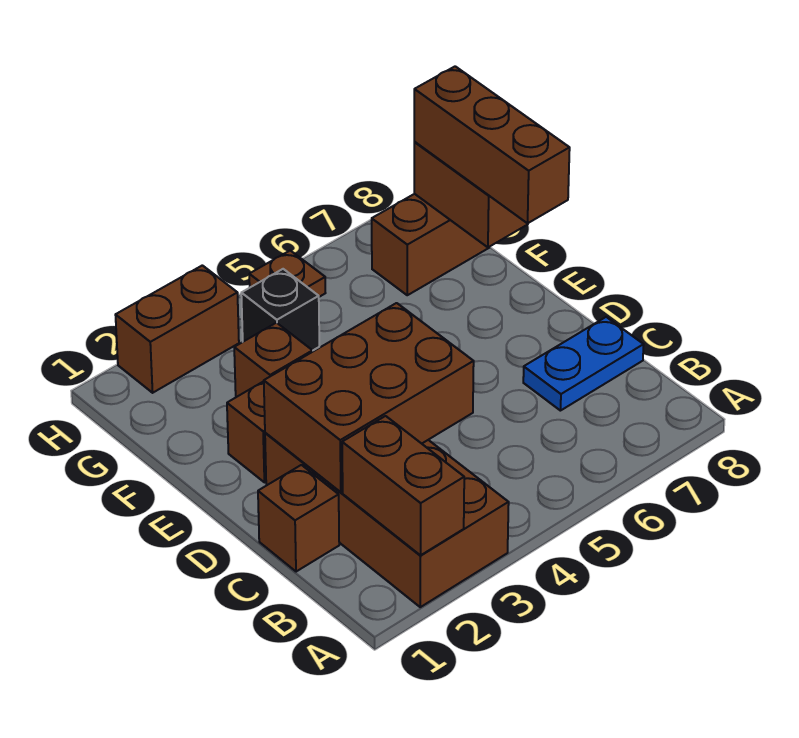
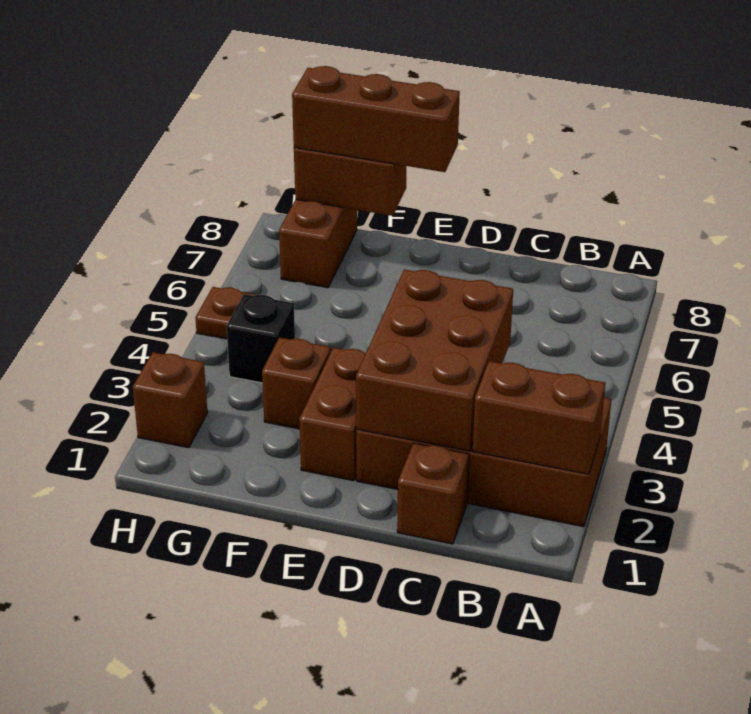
blue 1x2 plate [523,317,644,411] -> none
brown 1x2 brick [116,265,239,393] -> brown 1x1 brick [133,352,207,448]

